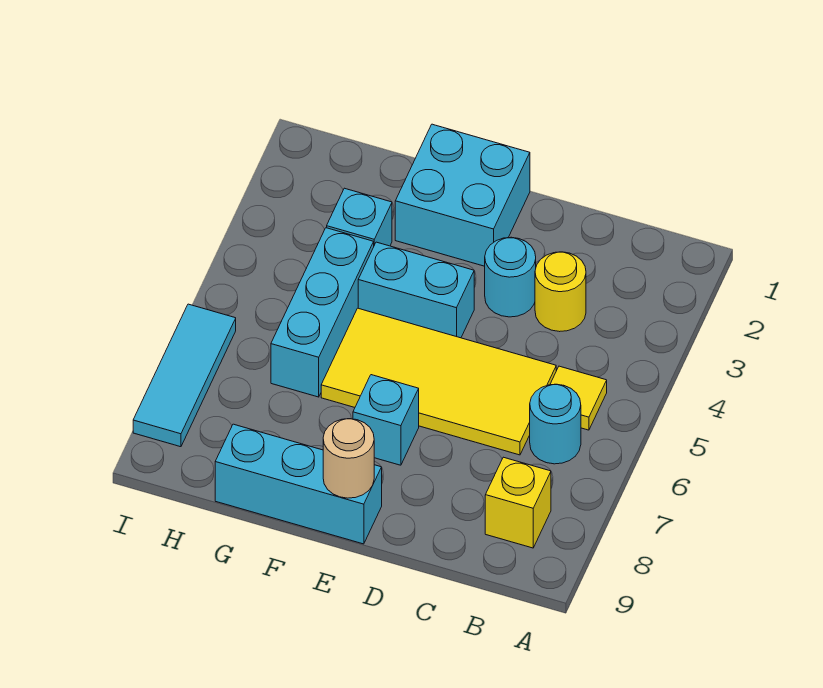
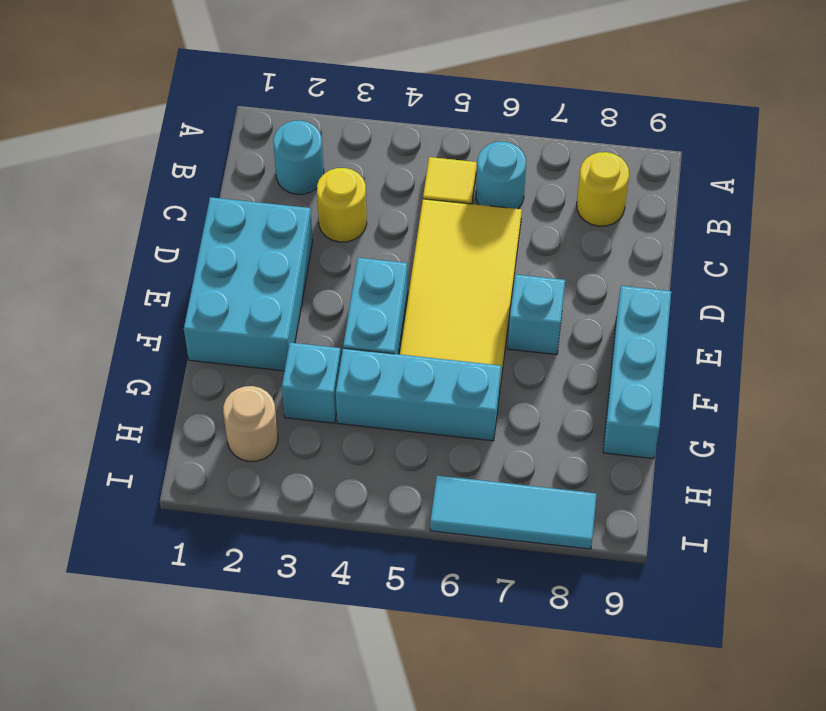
yellow 1x1 brick [485,457,551,548] -> yellow 1x1 round brick [577,152,629,226]
cyan 1x1 round brick [485,237,536,317] -> cyan 1x1 round brick moved to [273,121,324,194]
cyan 2x2 brick [395,124,530,266] -> cyan 2x3 brick [184,197,313,371]
tan 1x1 round brick [323,419,374,498] -> tan 1x1 round brick moved to [223,386,278,461]

